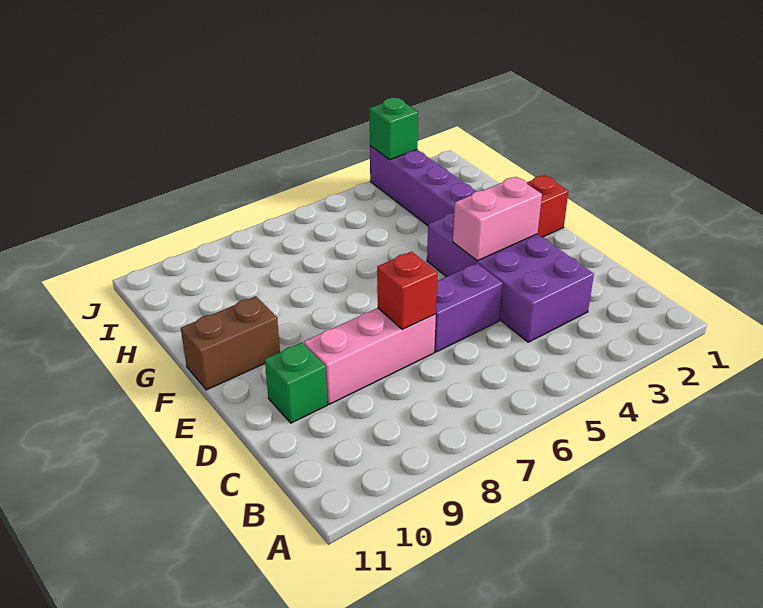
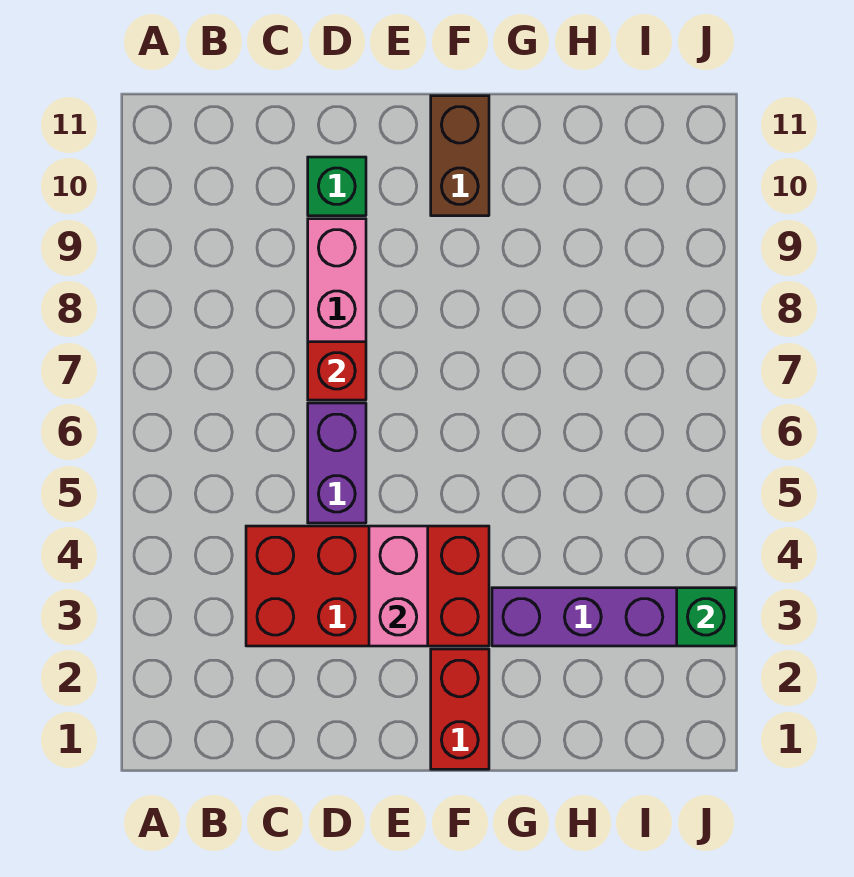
purple 2x4 brick [427,213,594,342] -> red 2x4 brick [246,526,489,646]

